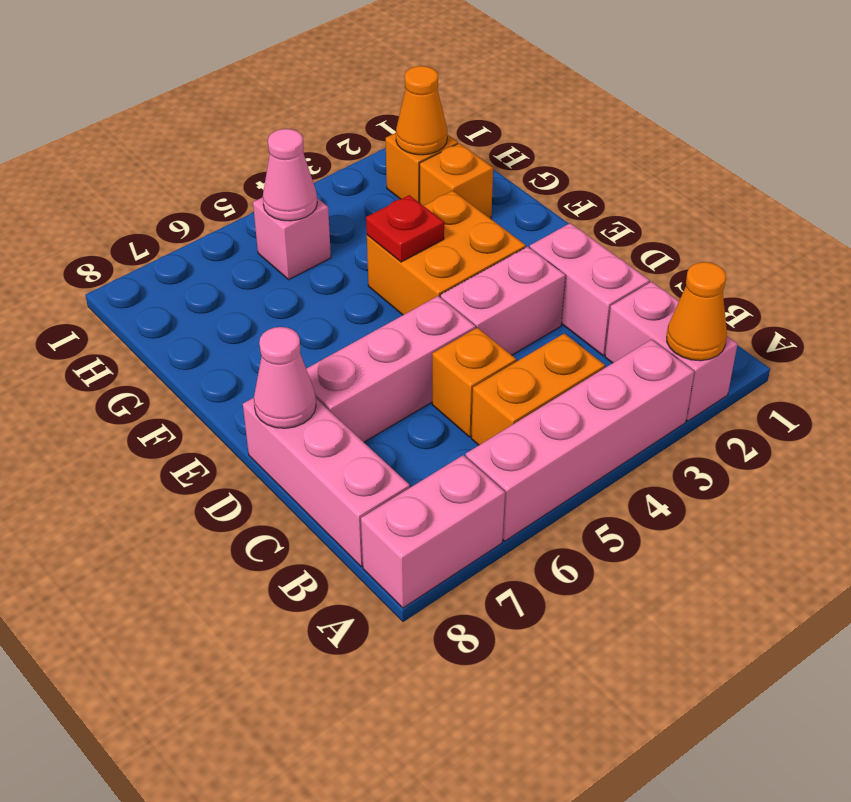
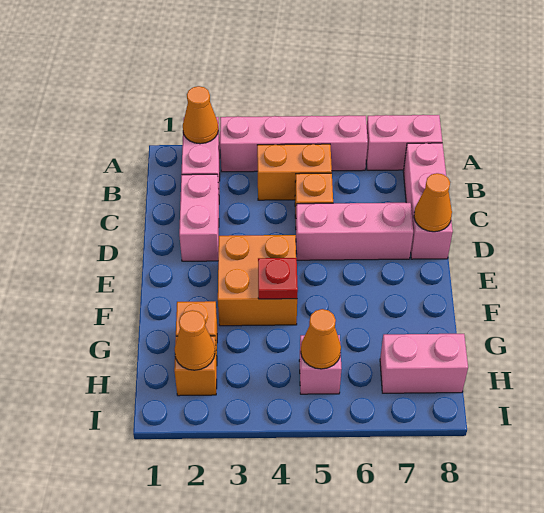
pink 1x2 brick [440,247,565,355] -> pink 1x2 brick moved to [380,334,468,393]
pink 1x1 cone [254,327,316,428] -> orange 1x1 cone [414,173,452,232]
pink 1x1 cone [263,129,317,221] -> orange 1x1 cone [301,309,341,369]

